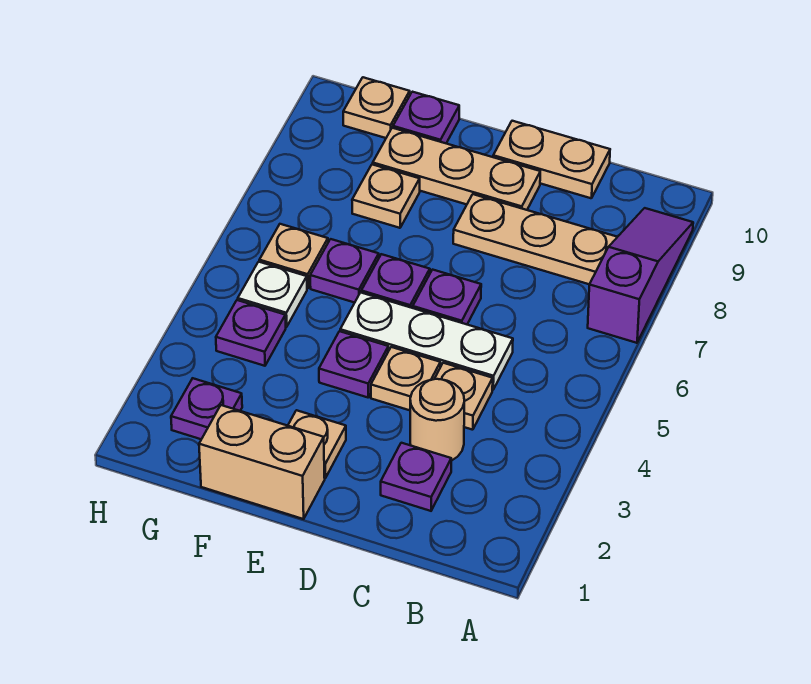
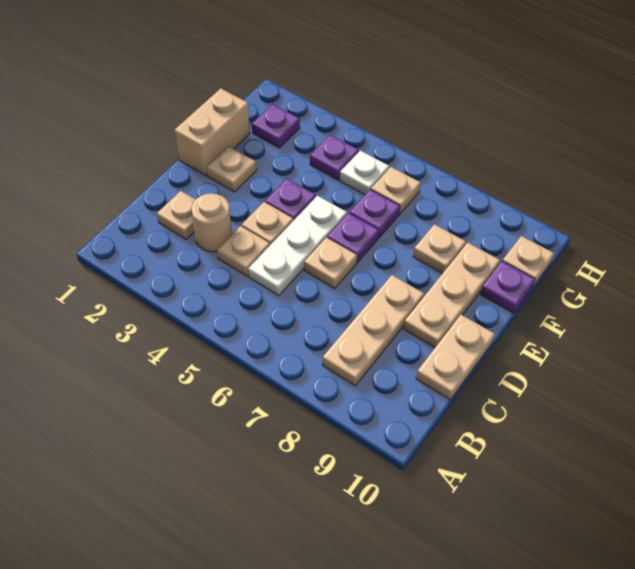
purple 1x3 slope [588,208,693,343] -> none
purple 1x1 plate [381,443,451,511] -> tan 1x1 plate [157,191,196,239]
purple 1x1 plate [413,270,481,324] -> tan 1x1 plate [304,237,357,288]

